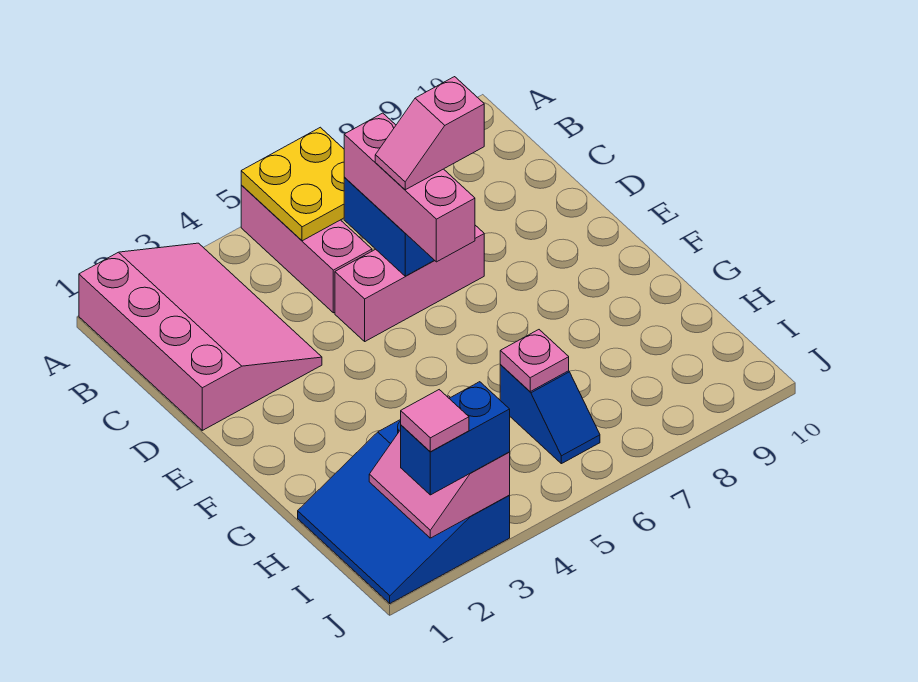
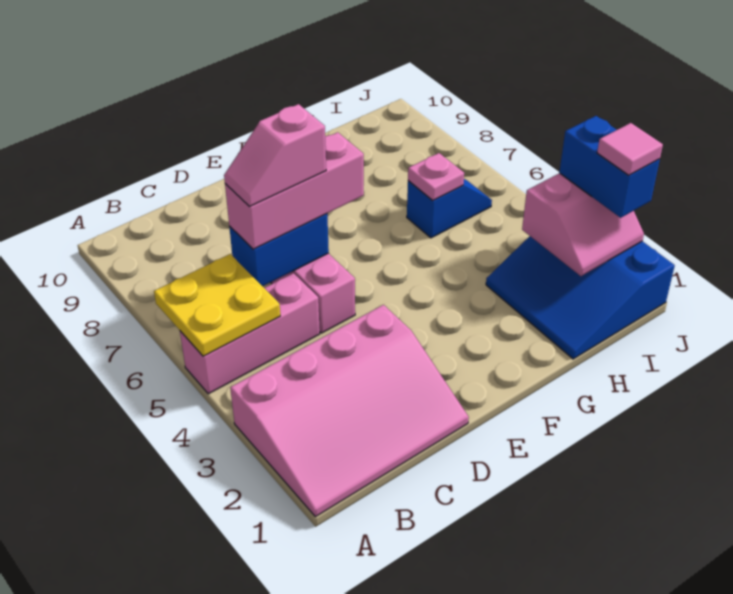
pink 3x4 slope [79,243,322,430] -> pink 3x4 slope turned to [230,305,469,517]
pink 1x2 slope [375,77,484,190] -> pink 1x2 slope turned to [224,104,326,207]
blue 3x3 slope [298,420,510,603] -> blue 3x3 slope turned to [486,236,675,359]

